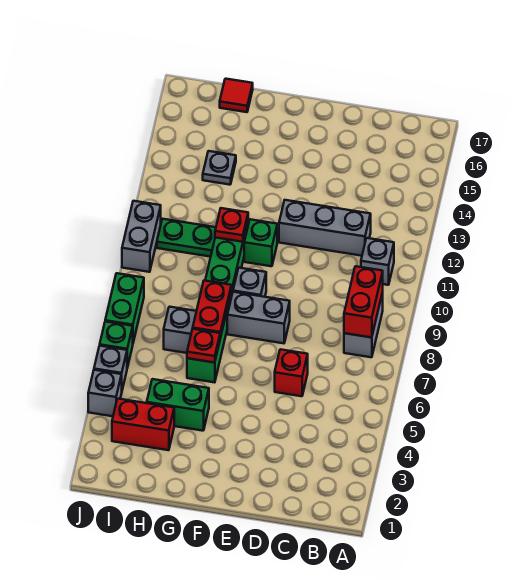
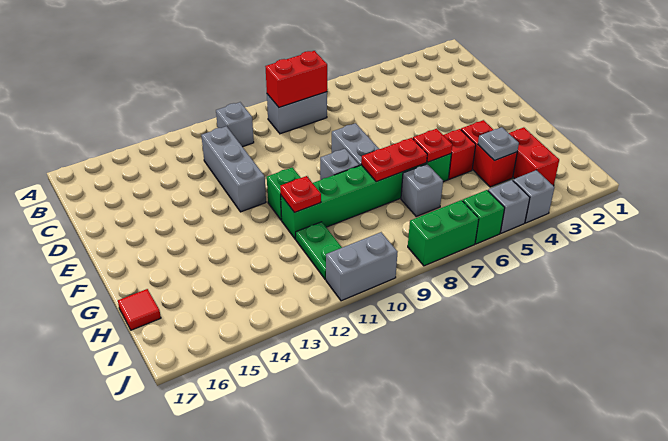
red 1x1 brick [275,349,308,396] -> red 1x1 brick moved to [444,129,476,179]
green 1x2 brick [147,379,209,431] -> red 1x2 brick [461,120,517,187]
grey 1x1 plate [203,151,236,185] -> grey 1x1 plate moved to [478,127,519,161]

